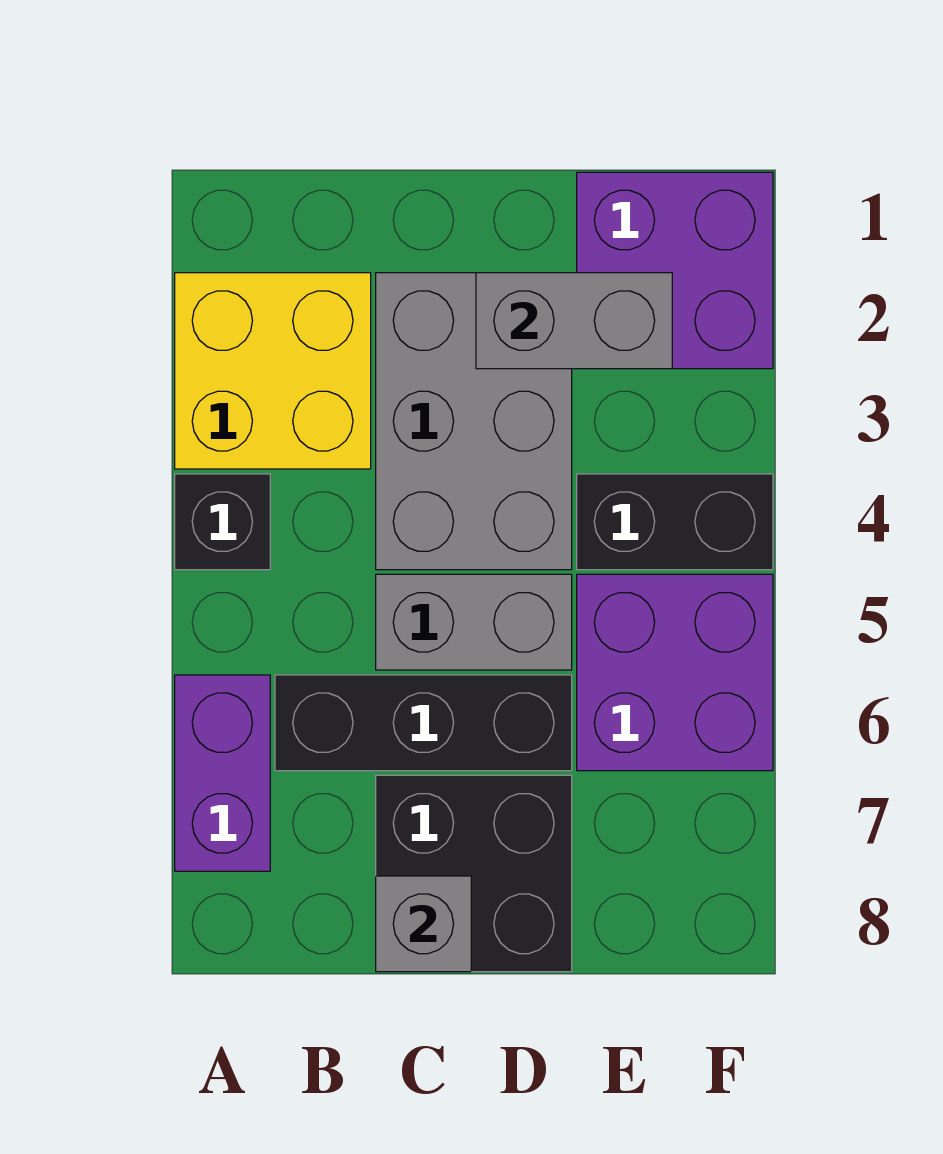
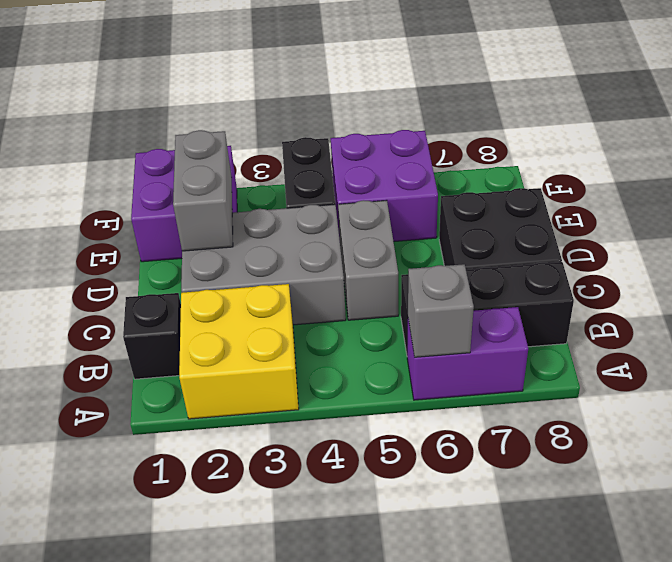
black 1x1 brick [175,474,270,570] -> black 1x1 brick moved to [123,293,181,379]
black 1x3 brick [275,675,572,771] -> black 1x3 brick turned to [401,262,574,353]
grey 1x1 brick [376,876,471,972] -> grey 1x1 brick moved to [408,264,474,357]

